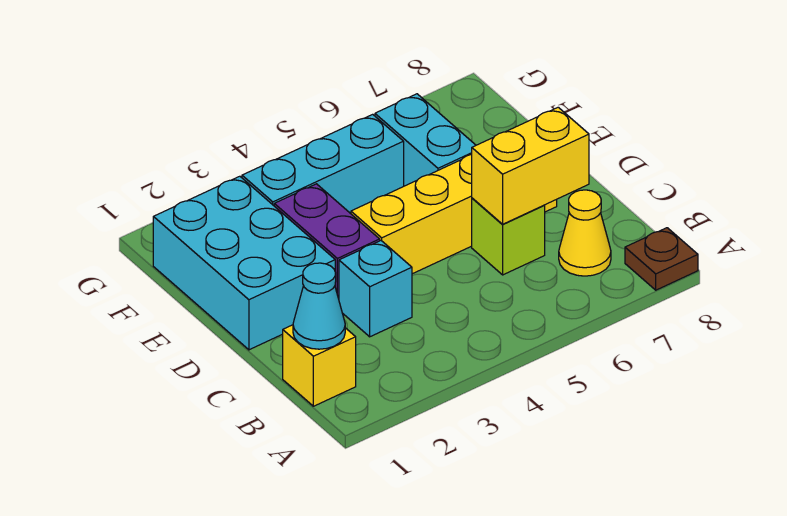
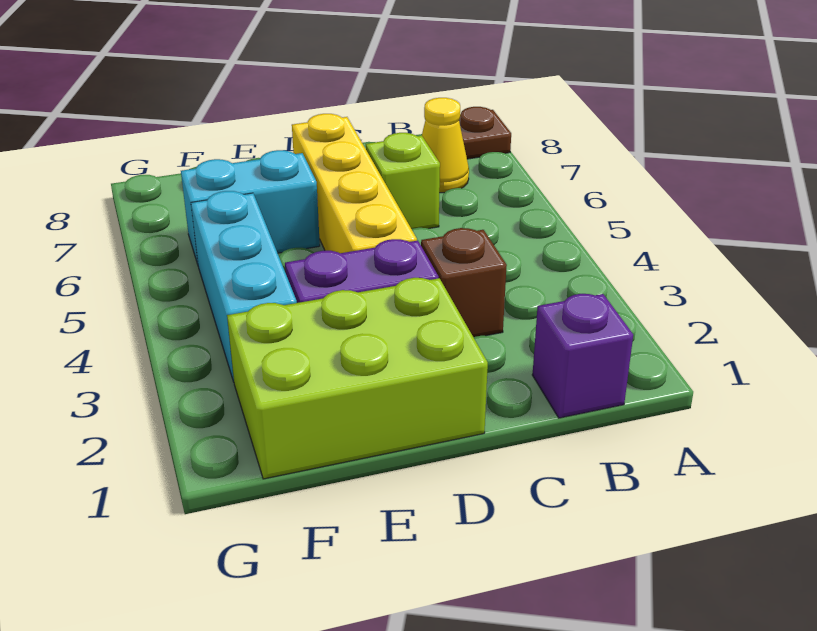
yellow 1x1 brick [283,325,356,406] -> purple 1x1 brick [532,294,633,418]
cyan 1x1 cone [293,263,345,349] -> none
cyan 1x1 brick [339,241,412,337] -> brown 1x1 brick [421,228,507,337]
yellow 1x2 brick [472,107,589,224] -> none
cyan 2x3 brick [153,176,335,350] -> lime 2x3 brick [227,278,488,479]

